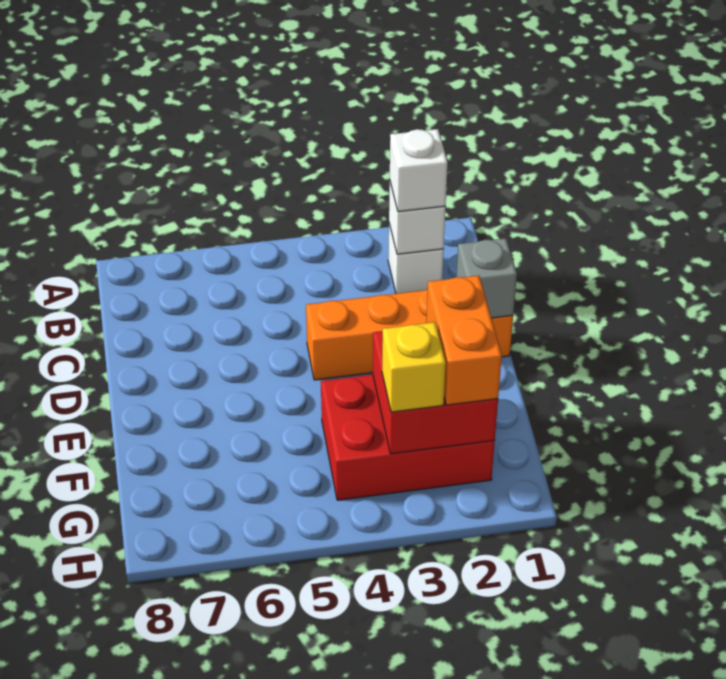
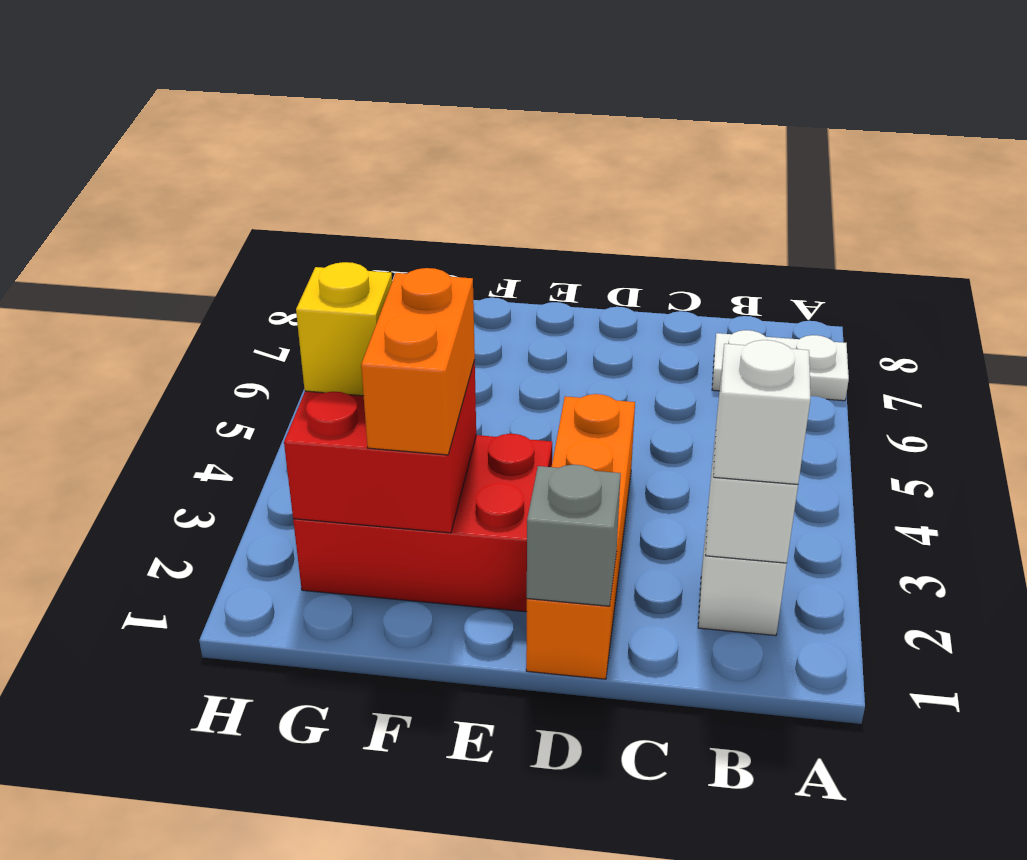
none -> white 1x2 plate [712,330,849,401]
red 2x3 brick [321,375,495,500] -> red 2x3 brick turned to [293,434,552,612]
orange 1x2 brick [426,275,502,405] -> orange 1x2 brick turned to [361,268,475,455]

